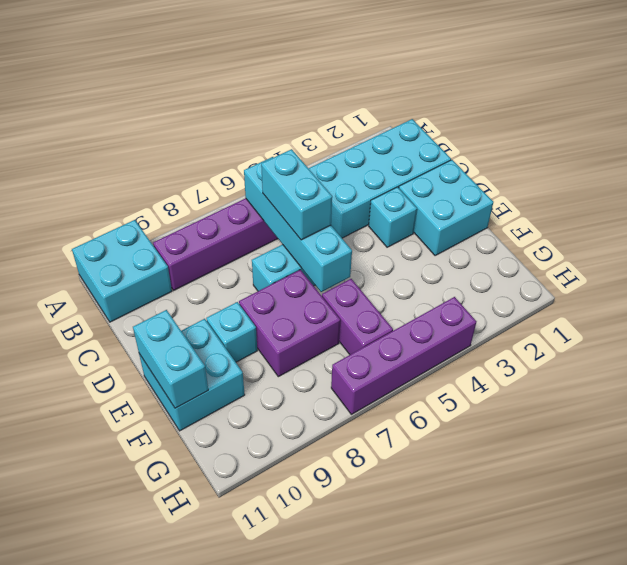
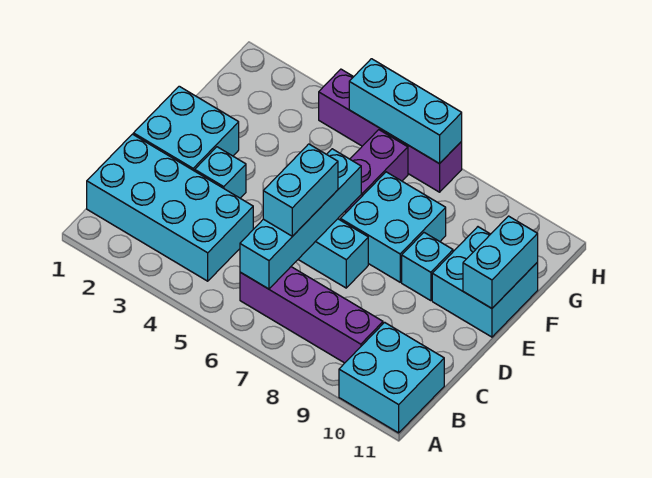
purple 2x2 brick [239,270,340,377] -> cyan 2x2 brick [340,172,446,282]
none -> cyan 1x3 brick [349,59,462,164]

